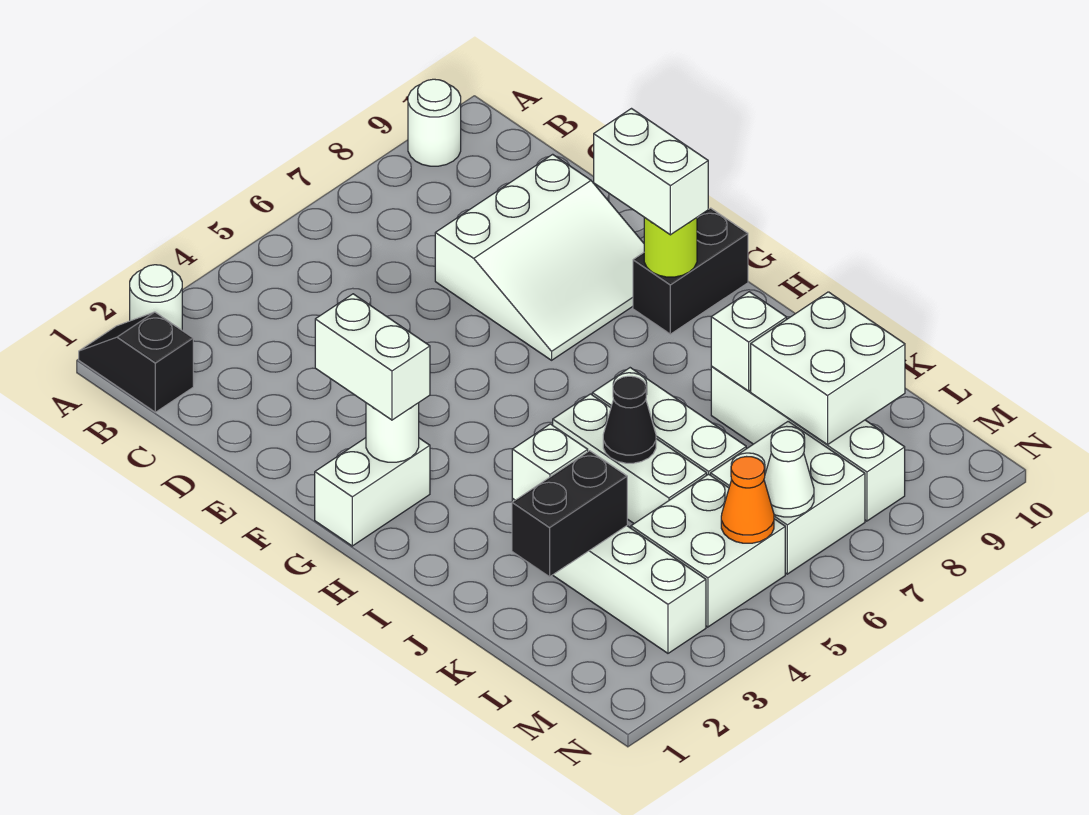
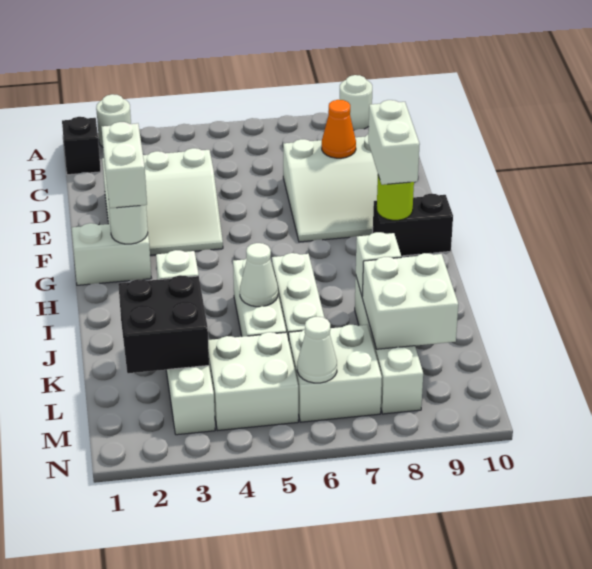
none -> white 3x3 slope [102,148,223,255]
black 1x1 cone [603,376,656,463] -> white 1x1 cone [240,243,278,307]
black 1x2 brick [512,451,627,577] -> black 2x2 brick [118,275,209,373]
orange 1x1 cone [721,457,774,543] -> orange 1x1 cone moved to [322,100,356,158]

